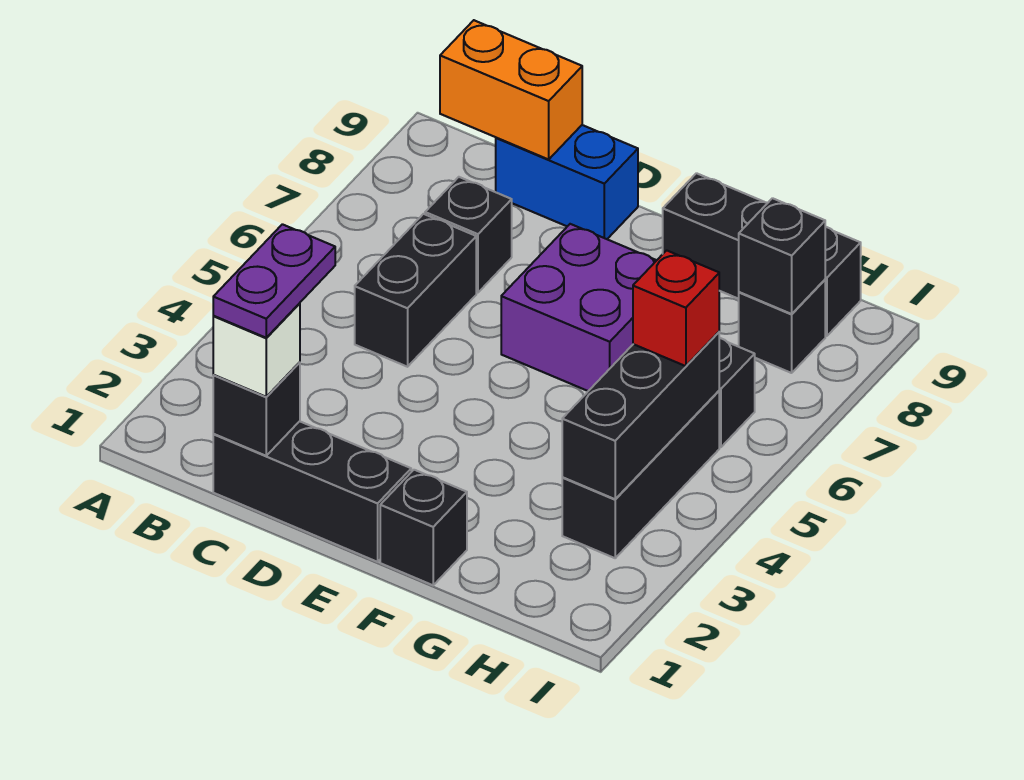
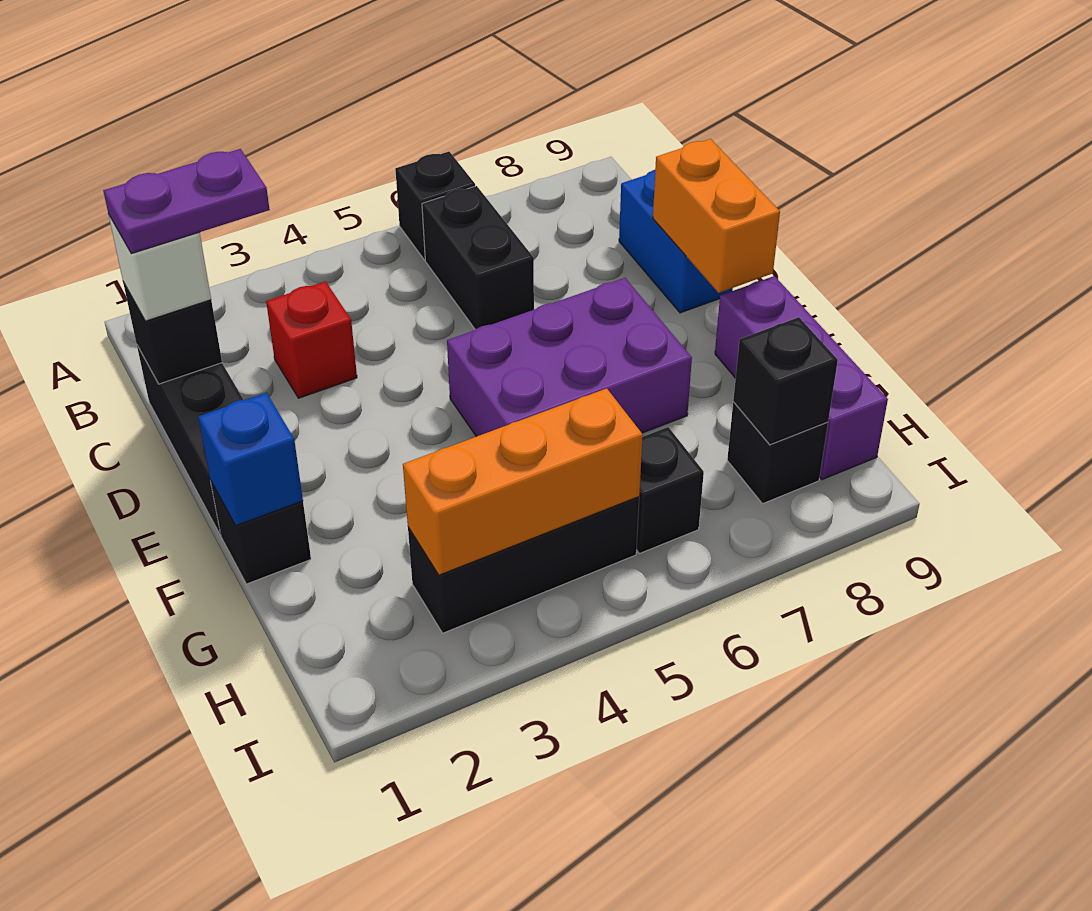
orange 1x2 brick [440,20,582,159] -> orange 1x2 brick moved to [653,139,780,293]
black 1x2 brick [355,214,476,367] -> black 1x2 brick turned to [422,186,534,329]
black 1x1 brick [425,177,512,293] -> black 1x1 brick moved to [395,152,475,260]
purple 2x2 brick [501,224,657,391] -> purple 2x3 brick [447,278,692,437]
none -> blue 1x1 brick [198,393,303,526]
black 1x3 brick [663,173,861,336] -> purple 1x3 brick [715,276,888,480]
black 1x3 brick [562,332,719,499] -> orange 1x3 brick [403,388,643,575]
red 1x1 brick [633,250,719,366] -> red 1x1 brick moved to [266,281,357,398]

